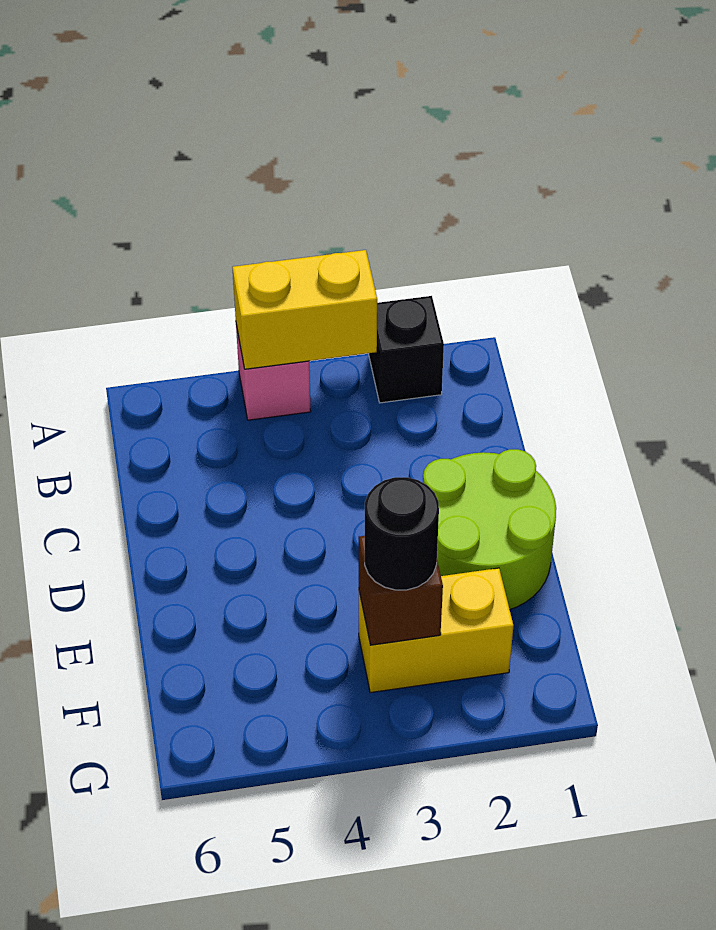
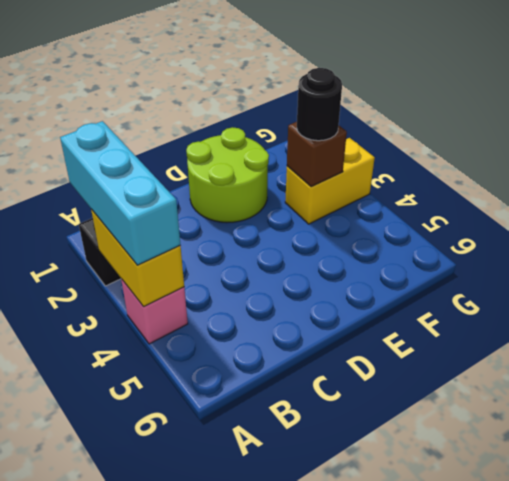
none -> cyan 1x3 brick [60,121,180,265]
yellow 1x2 brick [359,568,513,693] -> yellow 1x2 brick turned to [285,138,375,224]

